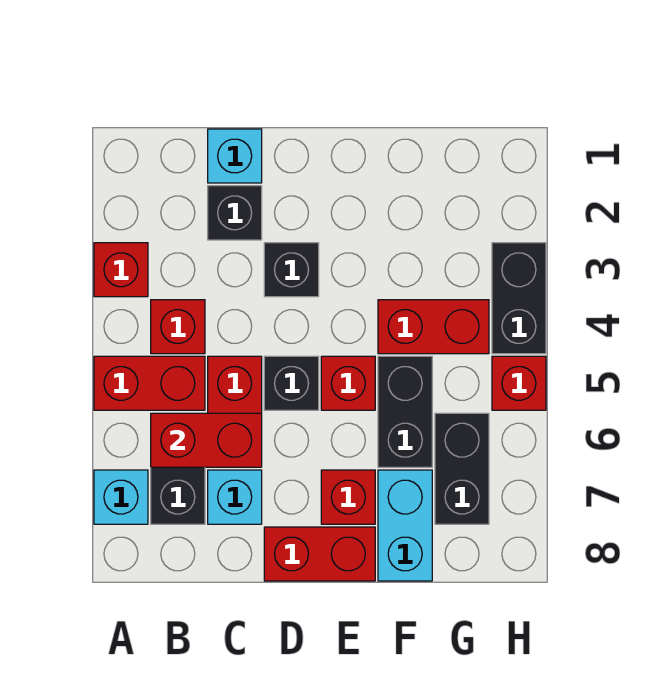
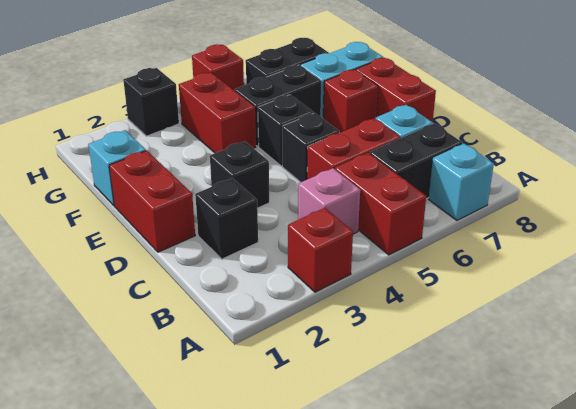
red 1x1 brick [151,300,205,354] -> pink 1x1 brick [298,168,360,234]
red 1x2 brick [151,413,262,467] -> red 1x2 brick moved to [109,151,195,252]
cyan 1x1 brick [208,129,262,183] -> cyan 1x1 brick moved to [88,130,146,206]
red 1x1 brick [321,356,375,410] -> black 1x1 brick [258,95,314,166]
black 1x2 brick [492,243,546,354] -> black 1x1 brick [123,68,179,136]

